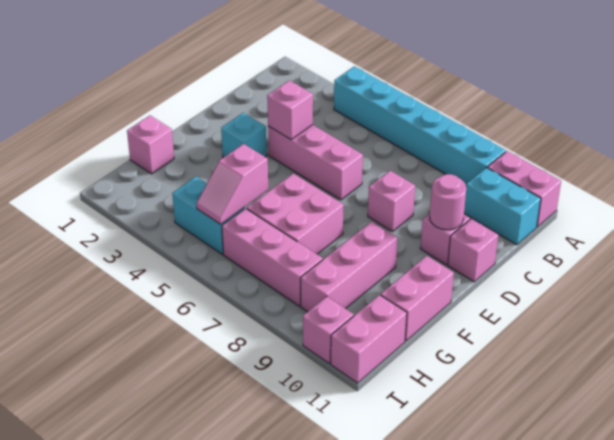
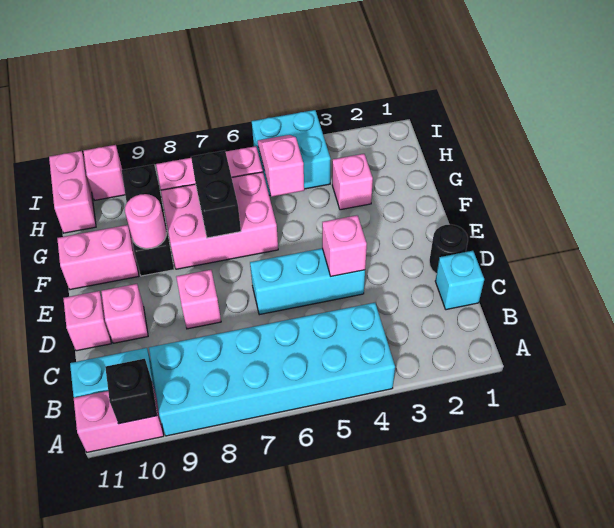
cyan 1x6 brick [334,66,506,184] -> cyan 2x6 brick [149,303,395,436]
none -> black 1x1 brick [105,359,157,424]
none -> black 1x1 round brick [429,225,468,274]
pink 1x3 brick [268,125,363,200] -> cyan 1x3 brick [250,248,365,315]
pink 1x1 round brick [430,174,466,230] -> pink 1x1 round brick moved to [125,194,166,249]
cyan 1x1 brick [221,113,267,158] -> cyan 1x1 brick moved to [435,251,484,310]
pink 2x2 brick [247,174,344,254] -> pink 2x3 brick [161,172,278,269]
none -> black 1x2 brick [191,151,241,238]
pink 1x3 brick [301,222,397,312] -> black 1x3 brick [122,164,174,276]
pink 1x2 brick [381,256,454,341] -> pink 1x2 brick turned to [57,225,139,290]
pink 1x1 brick [127,116,174,174] -> pink 1x1 brick moved to [332,154,373,210]
cyan 1x2 brick [172,177,244,254] -> cyan 2x2 brick [252,110,331,195]

